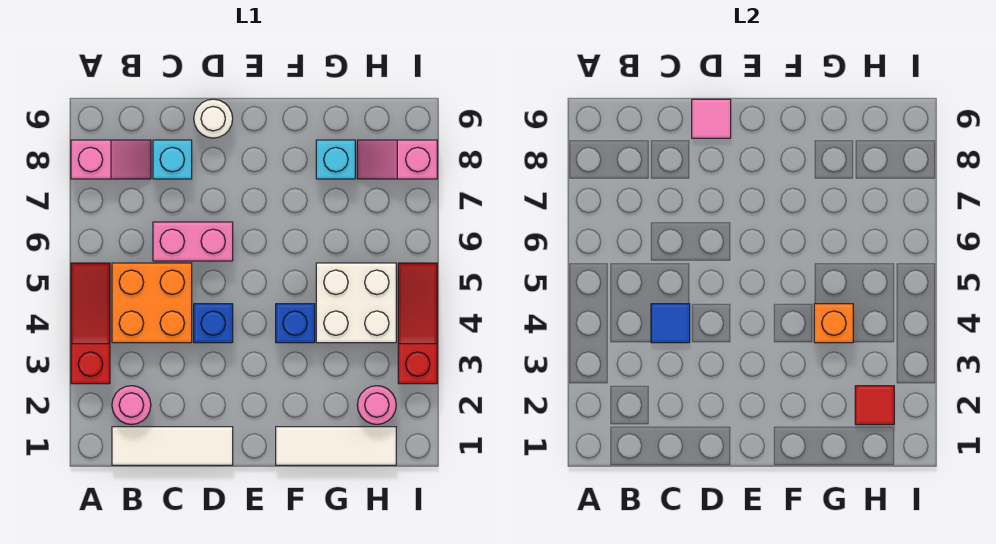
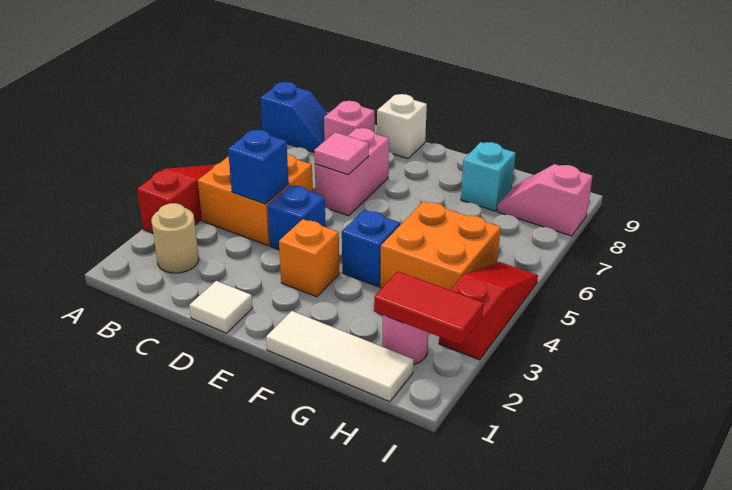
pink 1x2 slope [71,140,151,179] -> blue 1x2 slope [260,82,328,152]
white 1x3 tile [112,427,233,465] -> white 1x1 tile [189,281,253,333]
pink 1x1 round brick [112,386,151,425] -> tan 1x1 round brick [151,203,199,273]
blue 1x1 tile [651,304,690,343] -> blue 1x1 brick [228,130,289,204]
pink 1x2 brick [153,222,233,261] -> pink 1x2 brick turned to [315,128,389,216]
cyan 1x1 brick [153,140,192,179] -> pink 1x1 brick [324,101,375,140]
white 1x1 round brick [194,99,233,138] -> white 1x1 brick [377,94,427,159]
pink 1x1 tile [692,99,731,138] -> pink 1x1 tile moved to [314,132,369,175]
white 2x2 brick [316,263,396,343] -> orange 2x2 brick [380,201,501,290]
orange 1x1 brick [814,304,853,343] -> orange 1x1 brick moved to [279,219,340,297]
red 1x1 tile [855,386,894,425] -> red 1x2 tile [374,271,484,345]

